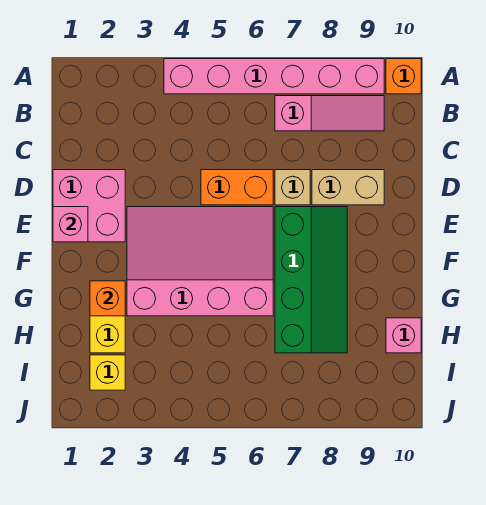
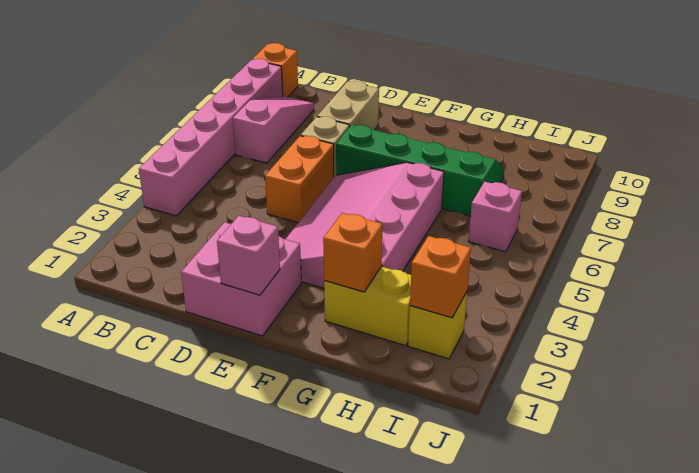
pink 1x1 brick [386,318,421,353] -> pink 1x1 brick moved to [468,182,522,252]
none -> orange 1x1 brick [410,236,471,318]

